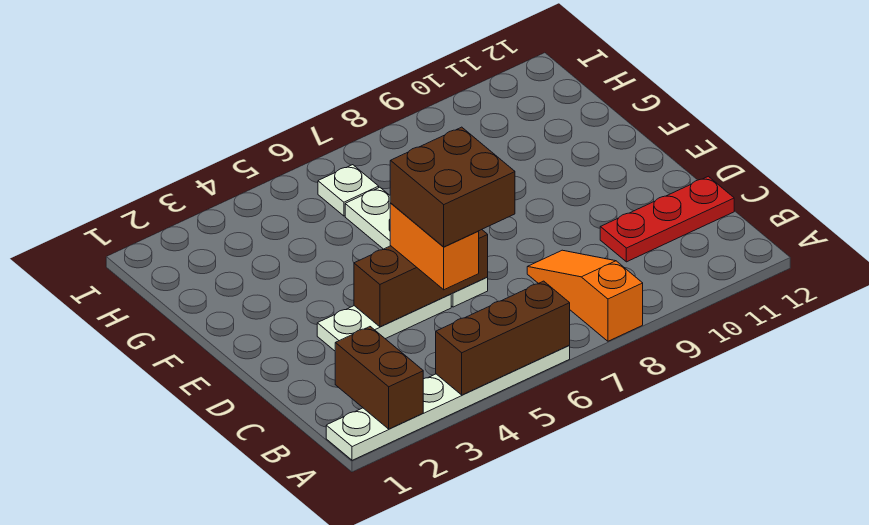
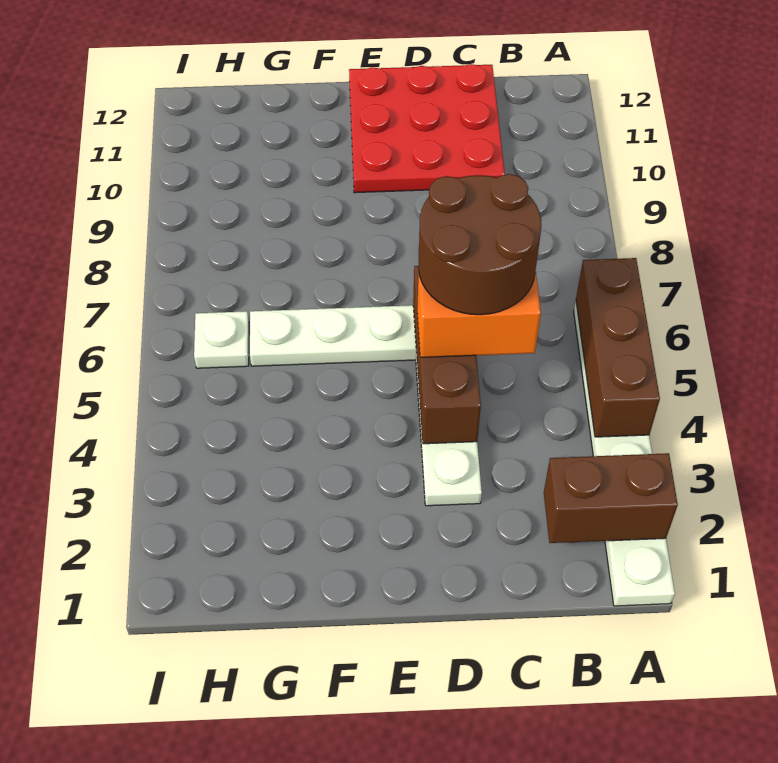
orange 1x3 slope [527,250,643,341] -> none
brown 2x2 brick [390,127,515,247] -> brown 2x2 round brick [418,174,541,315]
red 1x3 plate [600,176,734,262] -> red 3x3 plate [349,64,505,193]

